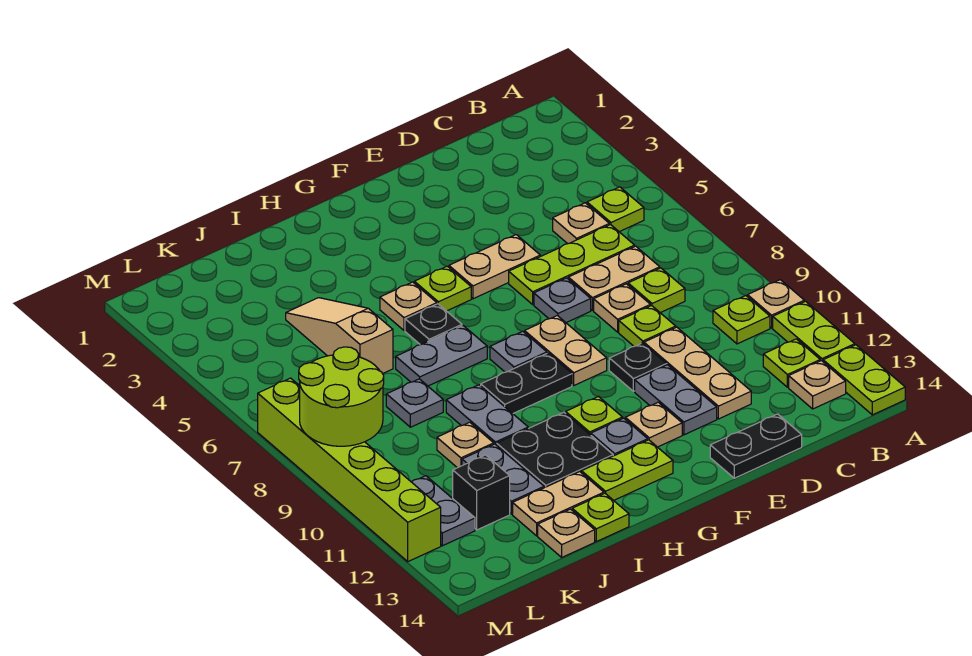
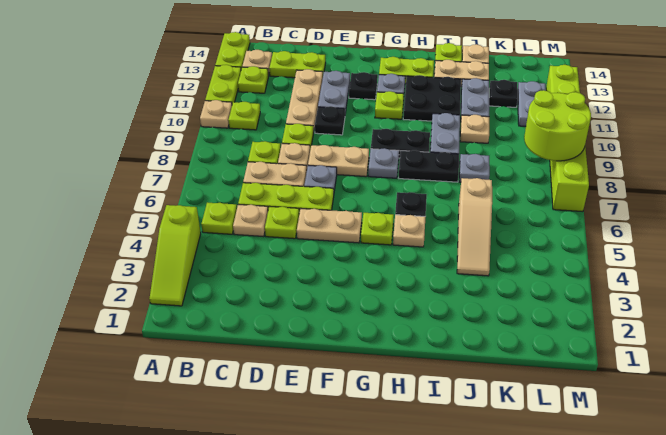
none -> lime 1x3 slope [149,205,201,306]
none -> lime 1x2 plate [269,51,326,78]
none -> lime 1x1 plate [265,206,299,239]
black 1x2 plate [710,414,802,478] -> black 1x2 plate moved to [399,150,459,182]
tan 1x2 plate [525,316,607,385] -> tan 1x2 plate turned to [308,145,369,177]
tan 1x1 plate [625,402,682,447] -> black 1x1 plate [349,72,378,100]
grey 1x2 plate [396,326,487,386] -> none
black 1x1 brick [453,455,510,530] -> black 1x1 plate [489,80,518,107]

